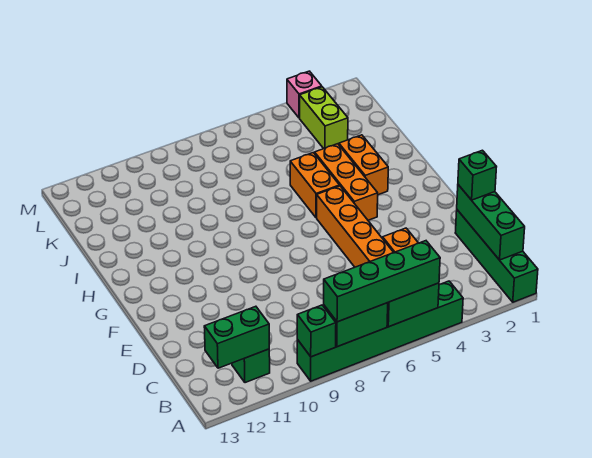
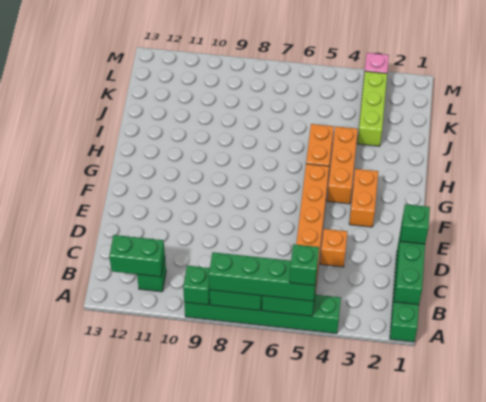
none -> green 1x1 brick [290,244,319,286]
orange 1x2 brick [339,135,388,195] -> orange 1x2 brick moved to [349,169,378,227]
lime 1x2 brick [300,87,348,149] -> lime 1x3 brick [357,71,387,146]

